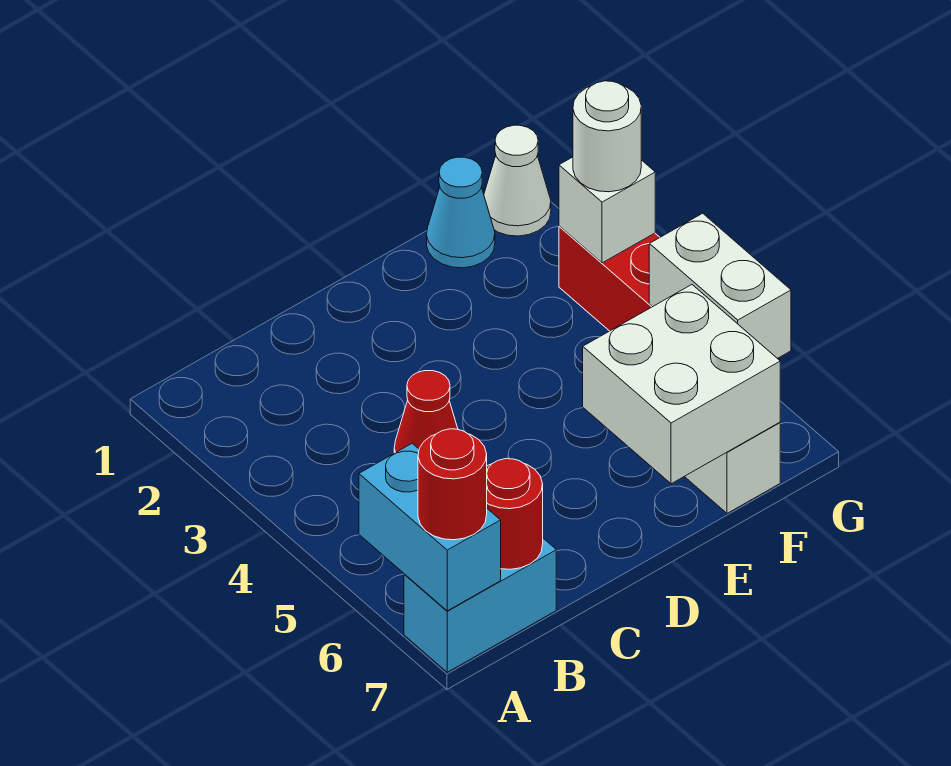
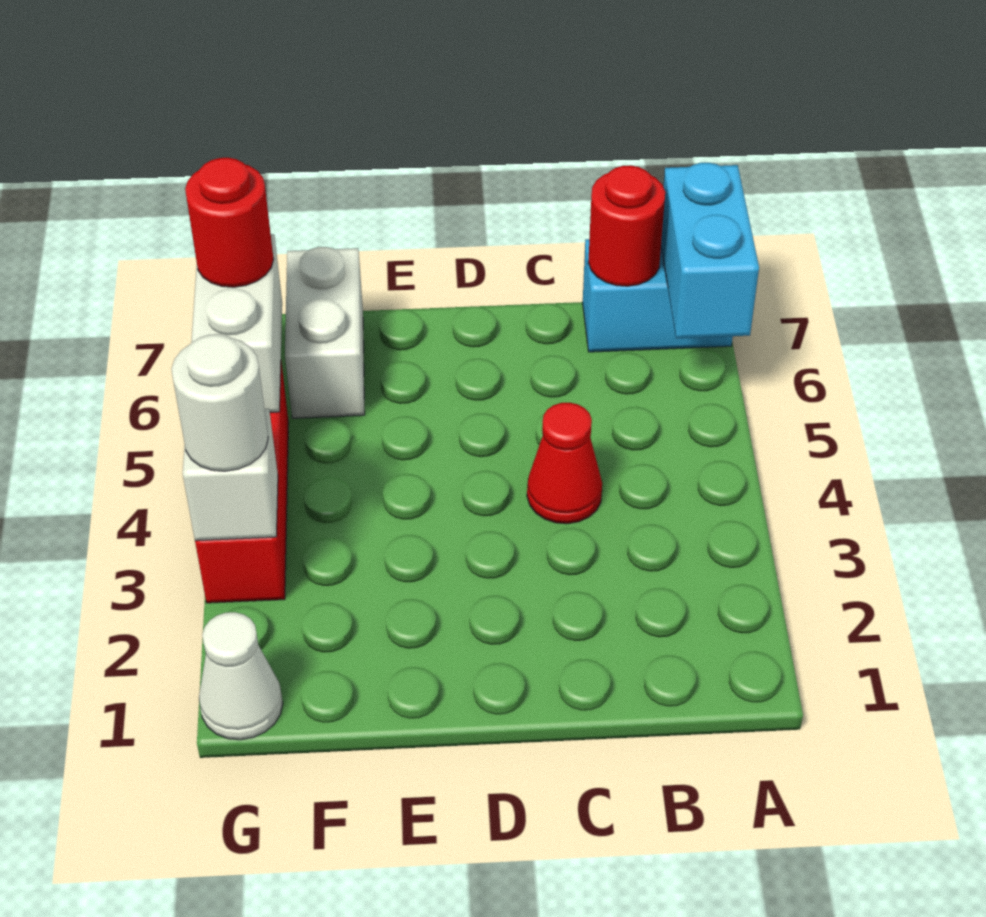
red 1x1 round brick [418,429,487,540] -> red 1x1 round brick moved to [185,158,274,287]
white 2x2 brick [583,285,780,484] -> none
cyan 1x1 cone [427,157,495,268] -> none

